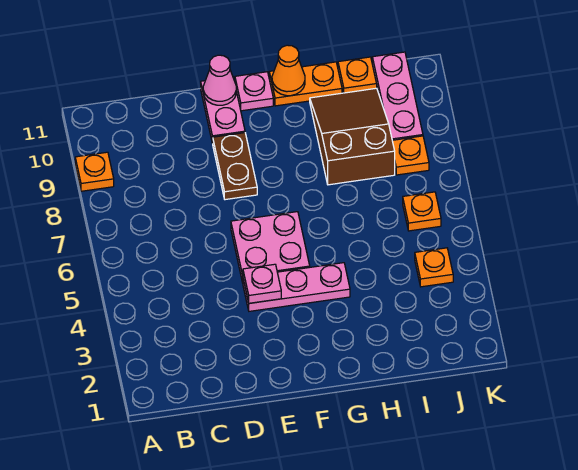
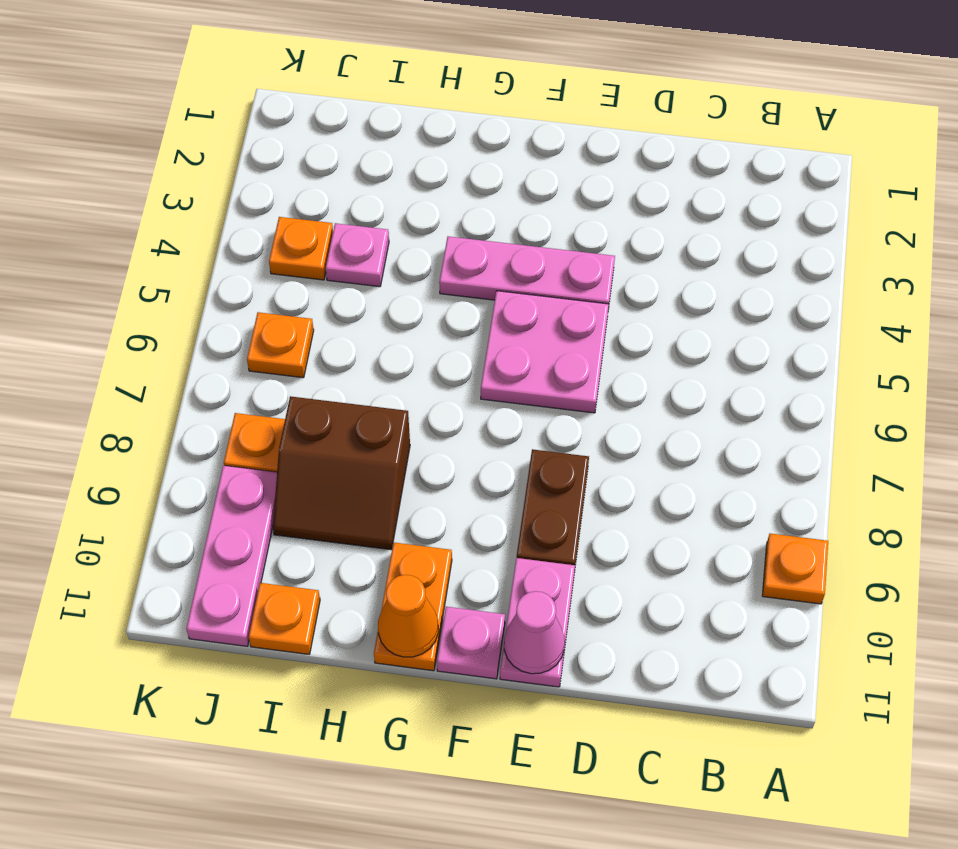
pink 1x1 plate [243,264,281,303] -> pink 1x1 plate moved to [326,223,389,287]
orange 1x2 plate [269,62,342,106] -> orange 1x2 plate turned to [374,543,452,671]
brown 2x3 slope [310,88,395,185] -> brown 2x2 slope [273,396,410,550]

